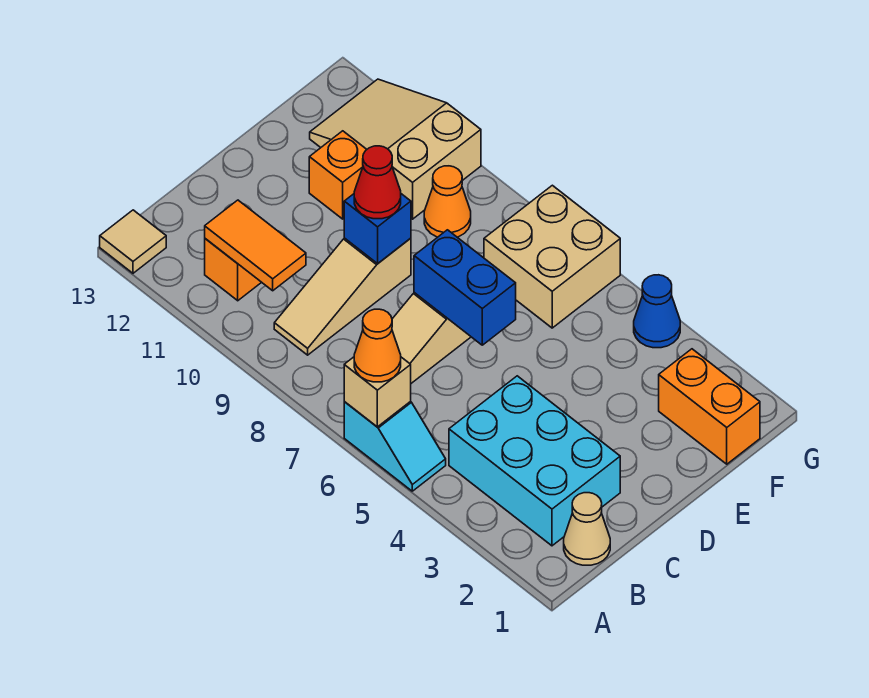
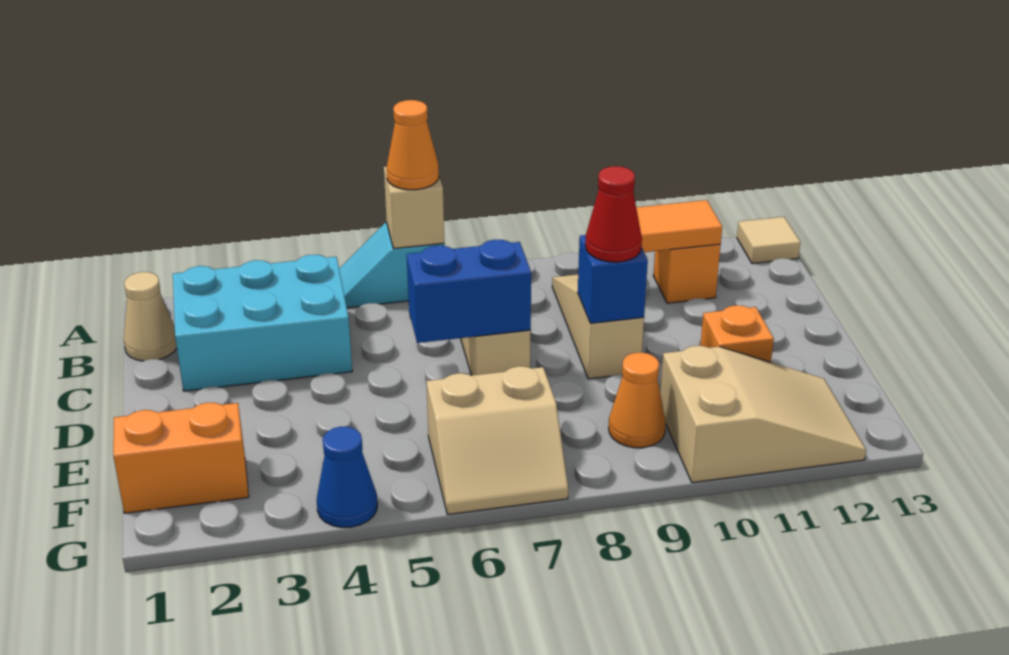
tan 2x2 brick [484,185,620,328] -> tan 2x2 slope [426,366,568,515]

